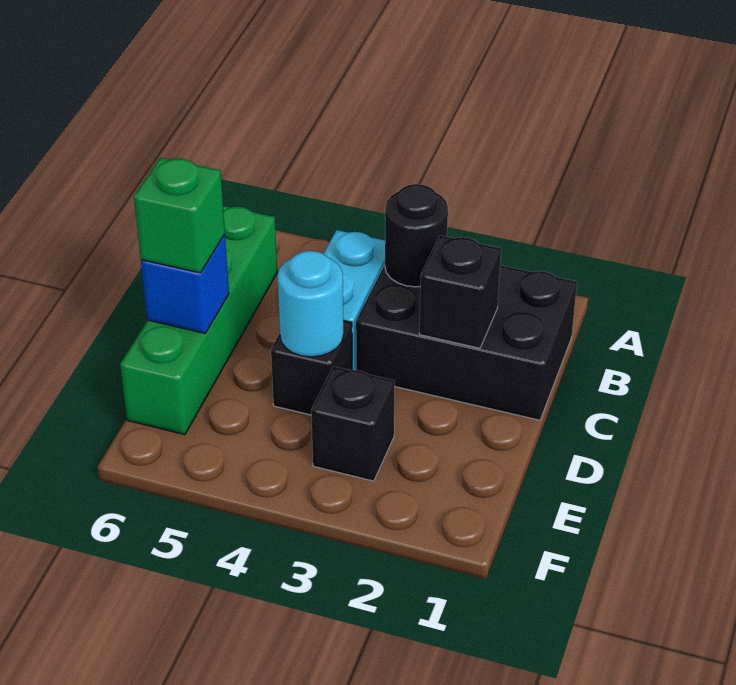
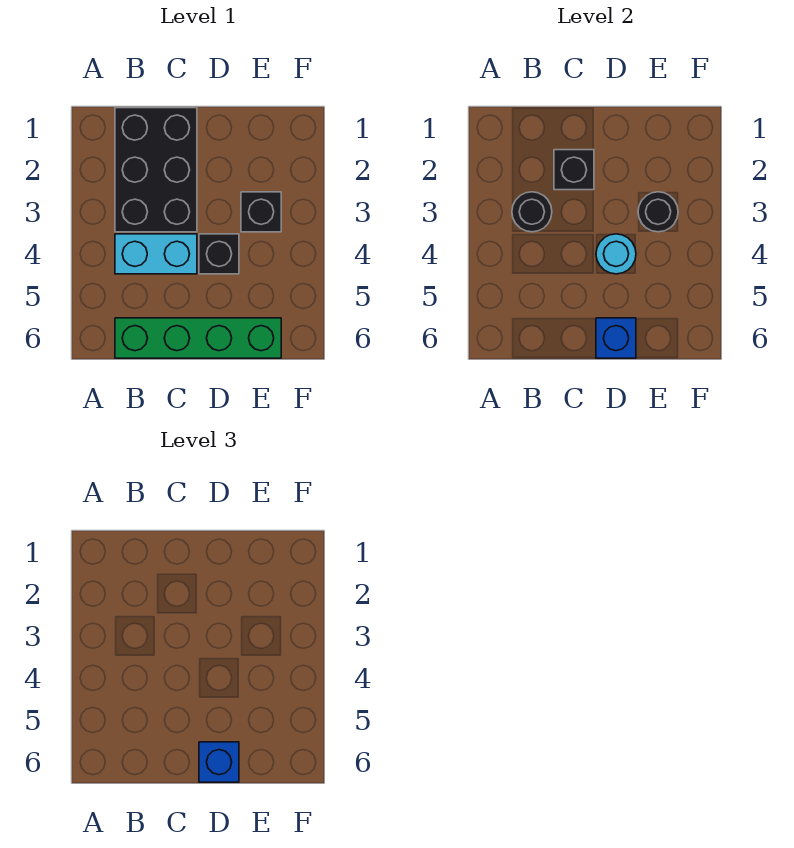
green 1x1 brick [134,158,225,273] -> blue 1x1 brick [199,742,239,782]
none -> black 1x1 round brick [638,192,678,232]

